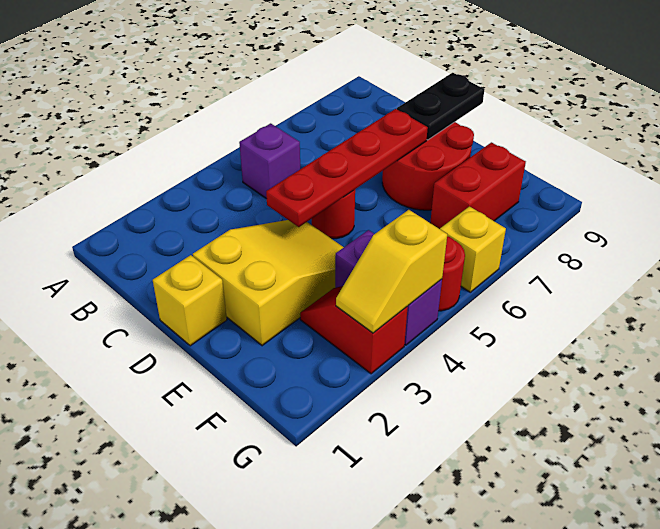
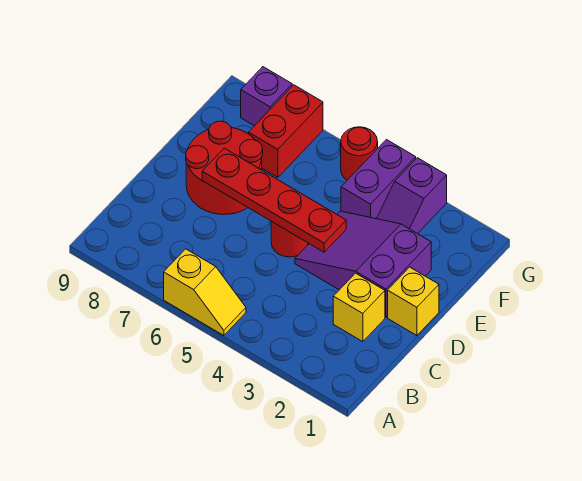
purple 1x1 brick [239,123,300,199] -> purple 1x1 brick moved to [241,67,292,126]
yellow 2x3 slope [193,220,344,346] -> purple 2x3 slope [295,211,431,317]
black 1x2 plate [397,73,484,140] -> none
red 1x2 slope [300,286,408,374] -> purple 1x2 slope [377,158,447,234]
red 1x2 brick [430,142,526,229] -> red 1x2 brick turned to [249,85,323,178]
yellow 1x2 slope [336,210,447,333] -> yellow 1x2 slope moved to [164,249,246,336]
yellow 1x1 brick [440,207,506,292] -> yellow 1x1 brick moved to [333,273,385,342]

